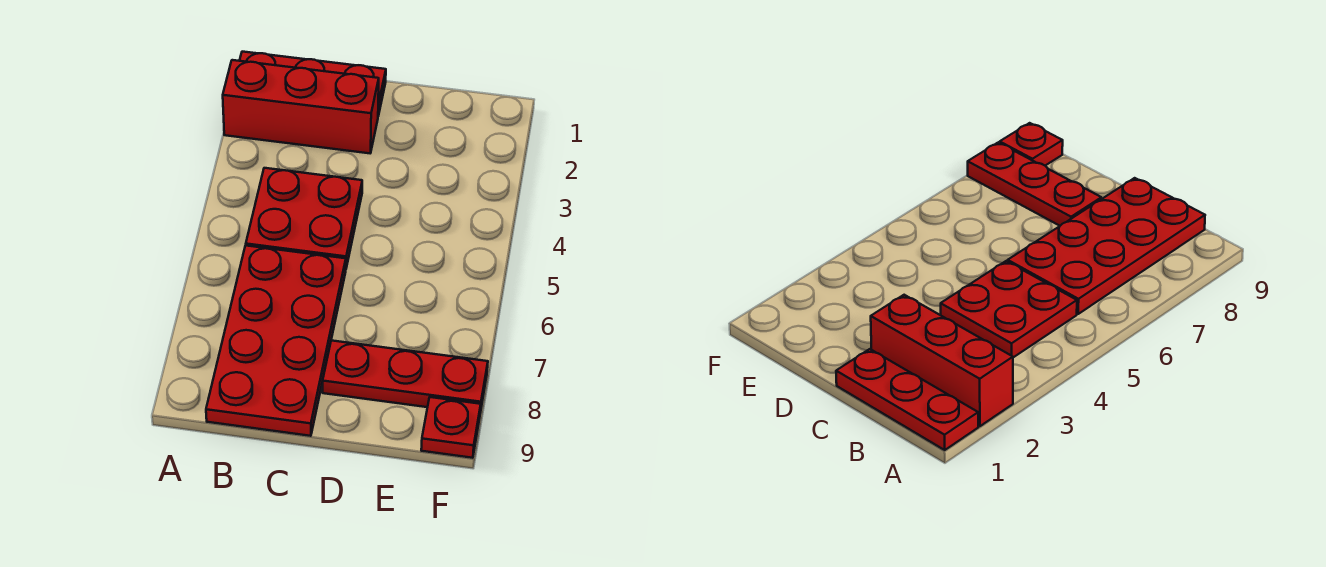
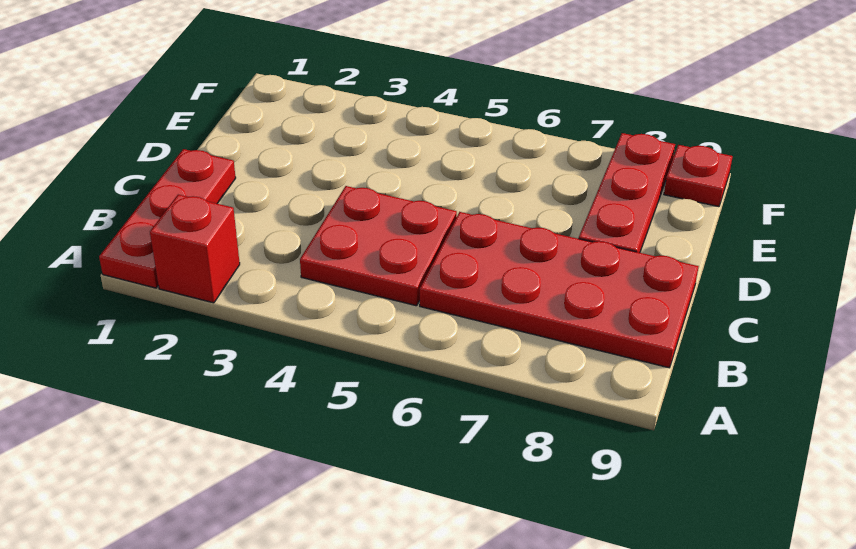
red 1x3 brick [223,60,379,153] -> red 1x1 brick [150,195,240,303]

